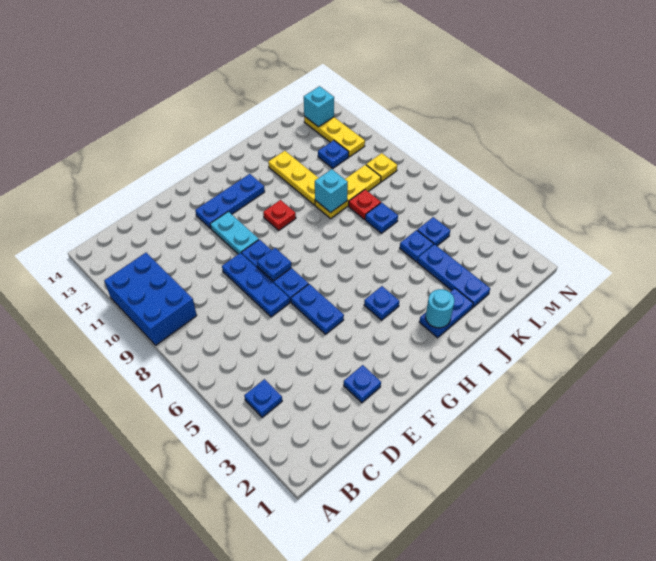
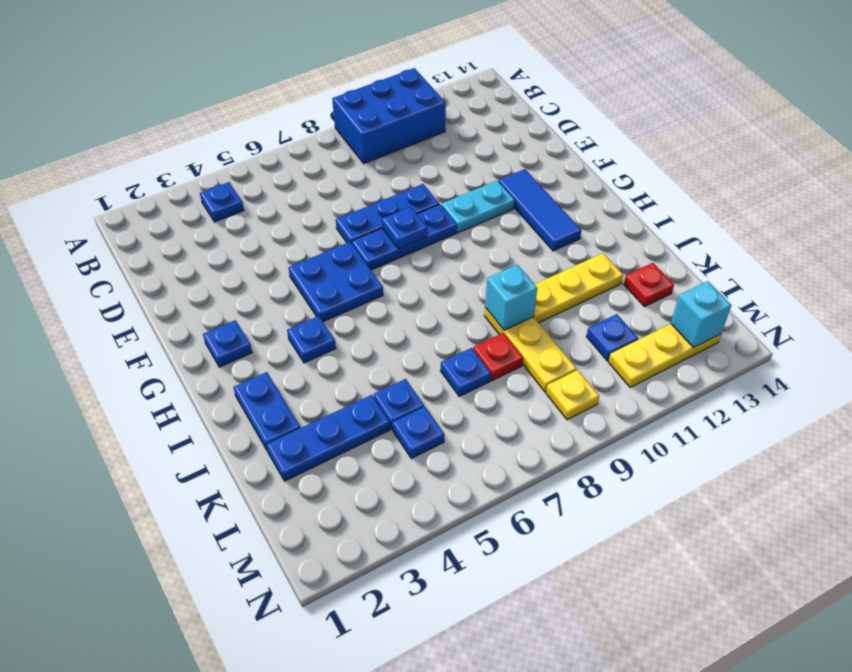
blue 1x1 plate [344,365,381,403] -> blue 1x1 plate moved to [203,320,252,367]
blue 1x2 plate [291,284,344,334] -> blue 2x2 plate [288,242,383,322]
blue 1x3 plate [195,174,265,229] -> blue 1x3 tile [499,169,582,251]
red 1x1 plate [263,200,296,230] -> red 1x1 plate moved to [624,263,674,307]
cyan 1x1 round brick [426,289,454,328] -> none

